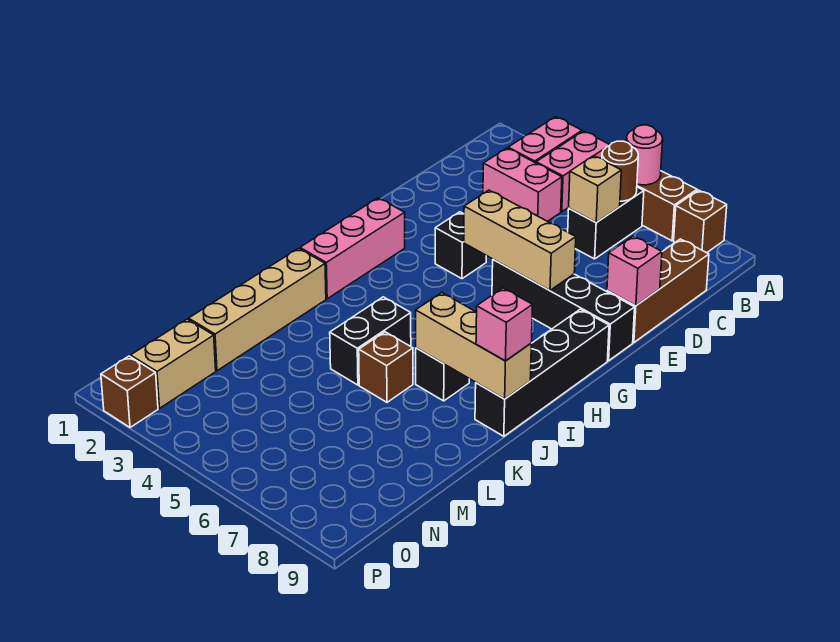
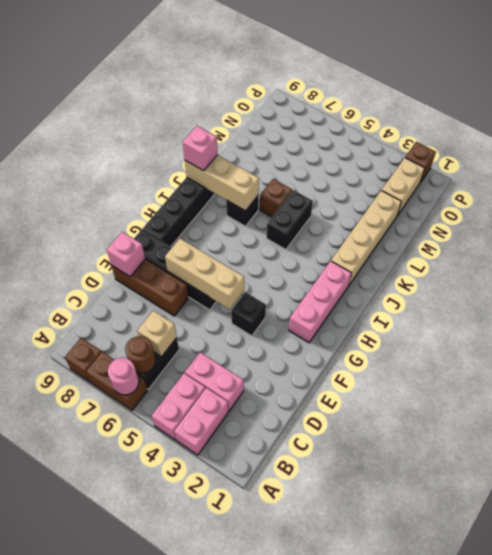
brown 1x3 brick [607,239,709,342] -> brown 1x3 brick turned to [111,259,189,316]

